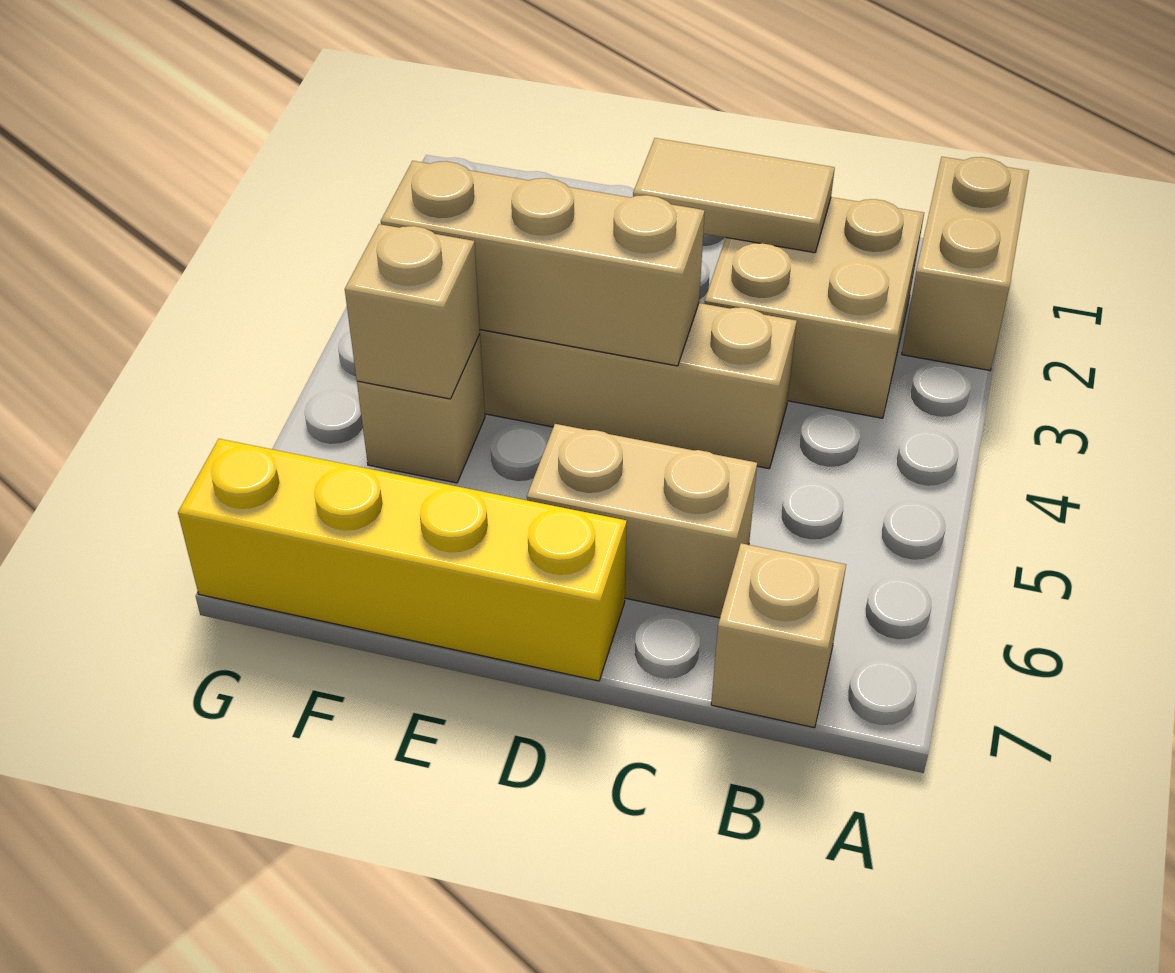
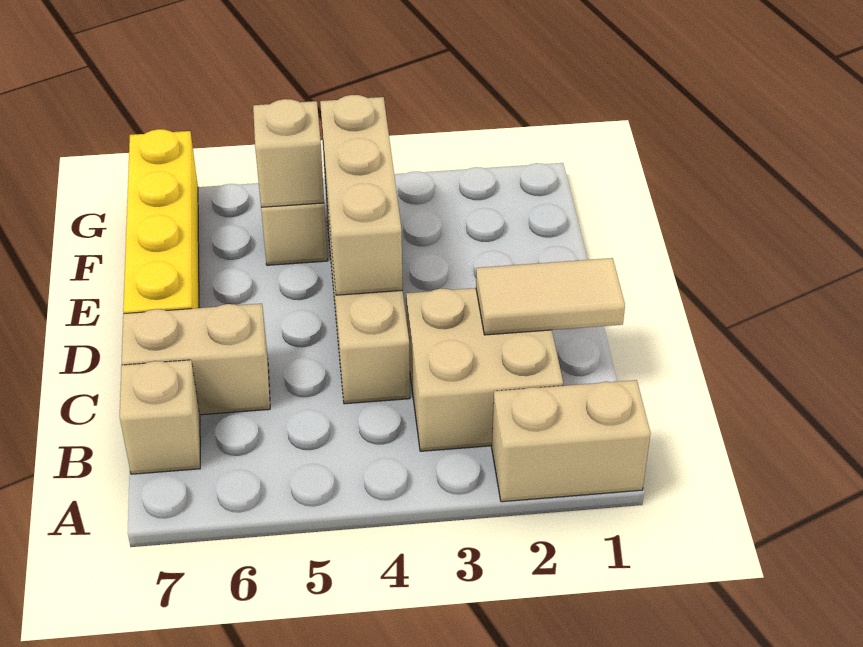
tan 1x2 tile [633,138,835,253] -> tan 1x2 tile turned to [476,258,625,335]
tan 1x2 brick [527,424,757,618] -> tan 1x2 brick turned to [122,304,270,415]

